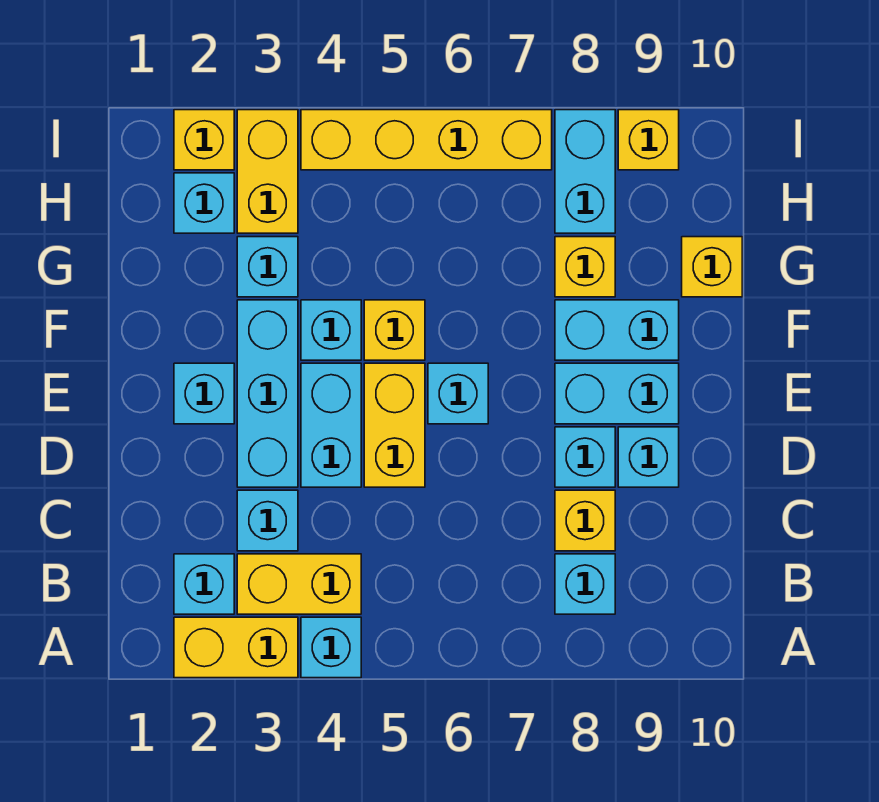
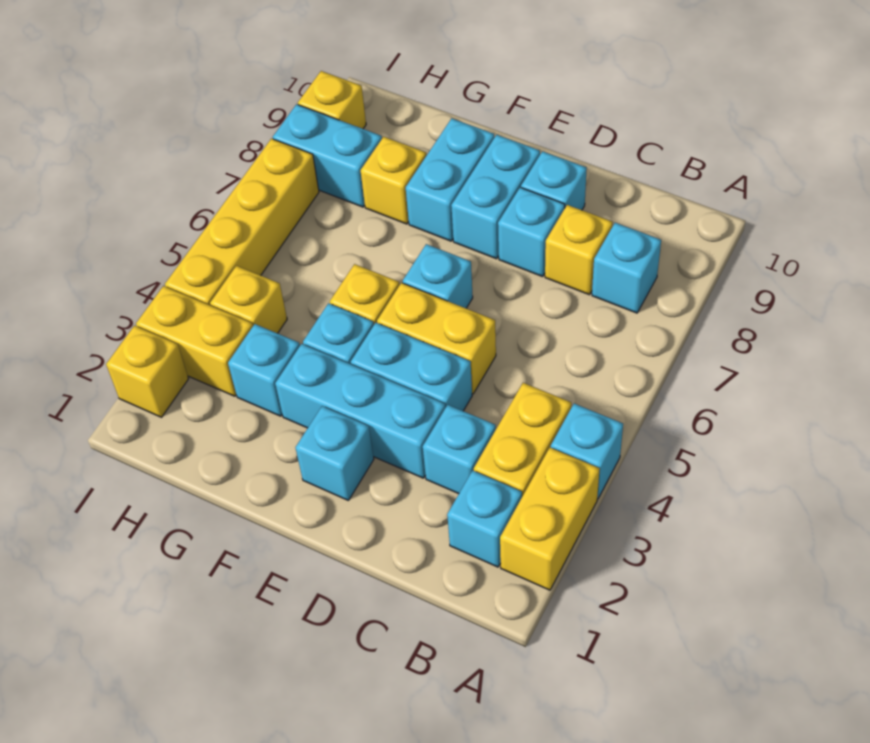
yellow 1x1 brick [682,237,742,297] -> yellow 1x1 brick moved to [210,266,287,333]
cyan 1x1 brick [174,173,234,233] -> none

